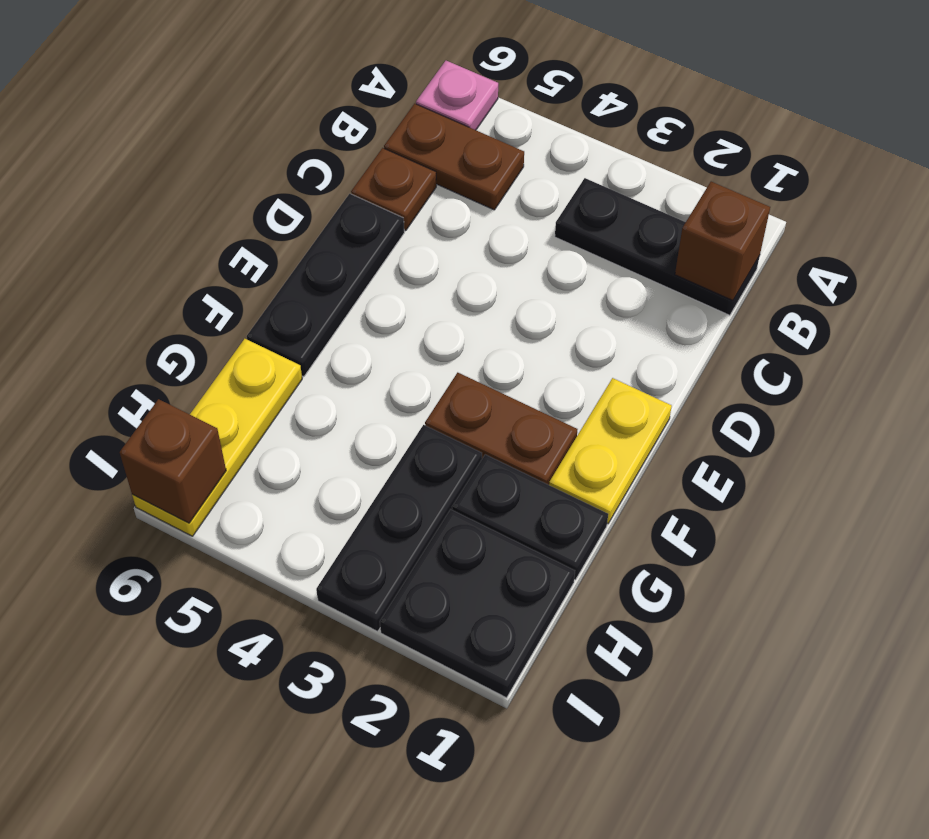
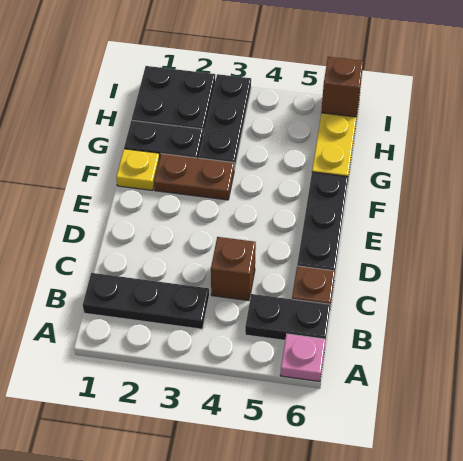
brown 1x1 brick [675,182,770,300] -> brown 1x1 brick moved to [211,237,256,301]
brown 1x2 plate [384,104,524,210] -> black 1x2 plate [245,294,331,340]
yellow 1x2 plate [549,378,672,524] -> yellow 1x1 plate [116,149,160,190]

